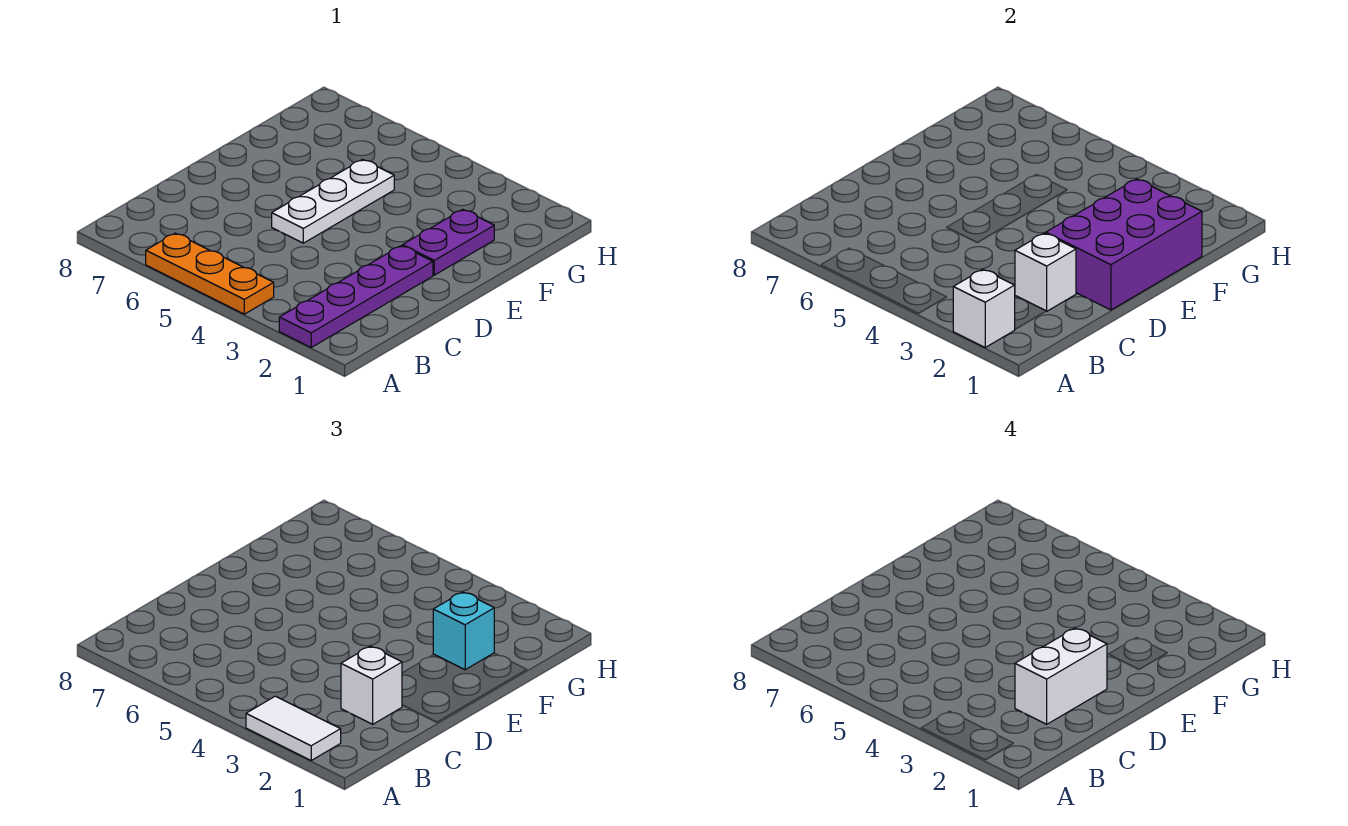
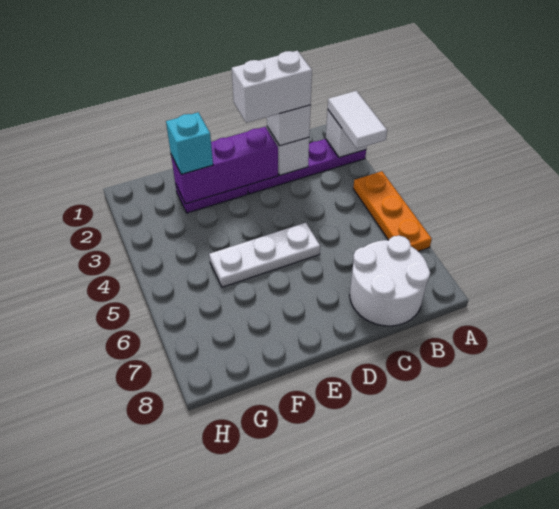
none -> white 2x2 round brick [350,236,430,326]
purple 2x3 brick [1046,179,1202,310] -> purple 1x3 brick [171,127,278,204]

